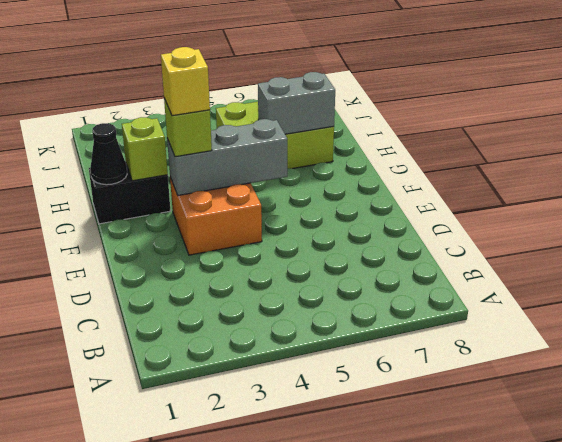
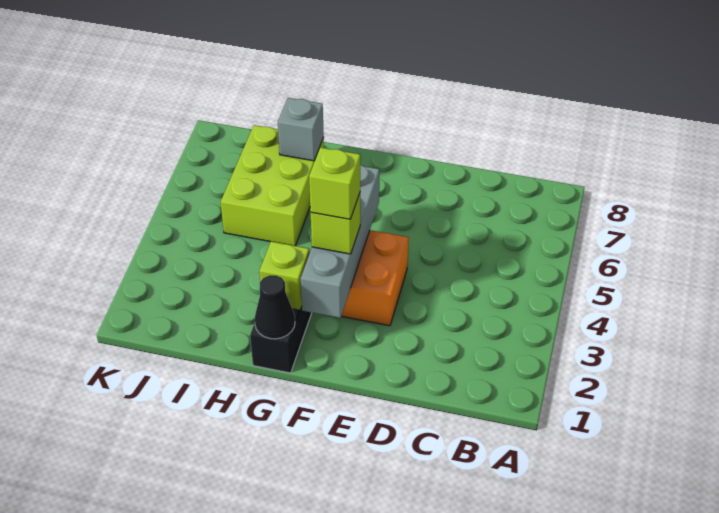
grey 1x3 brick [167,119,287,196] -> grey 1x4 brick [301,165,380,318]
yellow 1x1 brick [161,47,210,116] -> lime 1x1 brick [309,147,360,219]
grey 1x2 brick [258,72,335,134] -> grey 1x1 brick [278,98,324,161]

